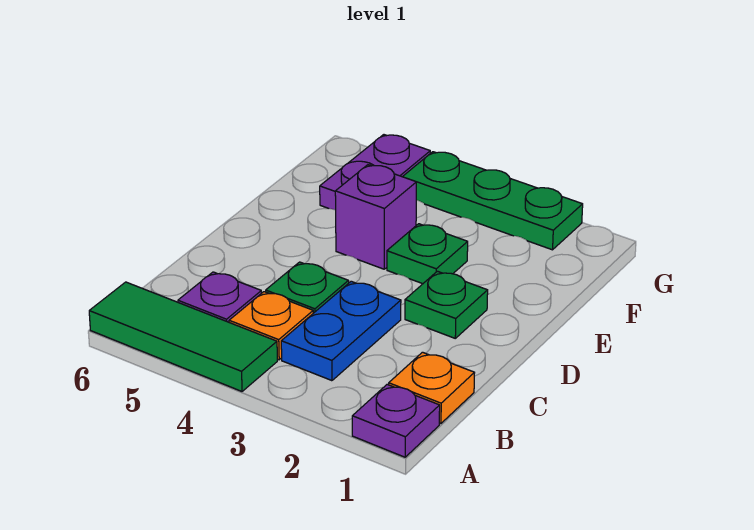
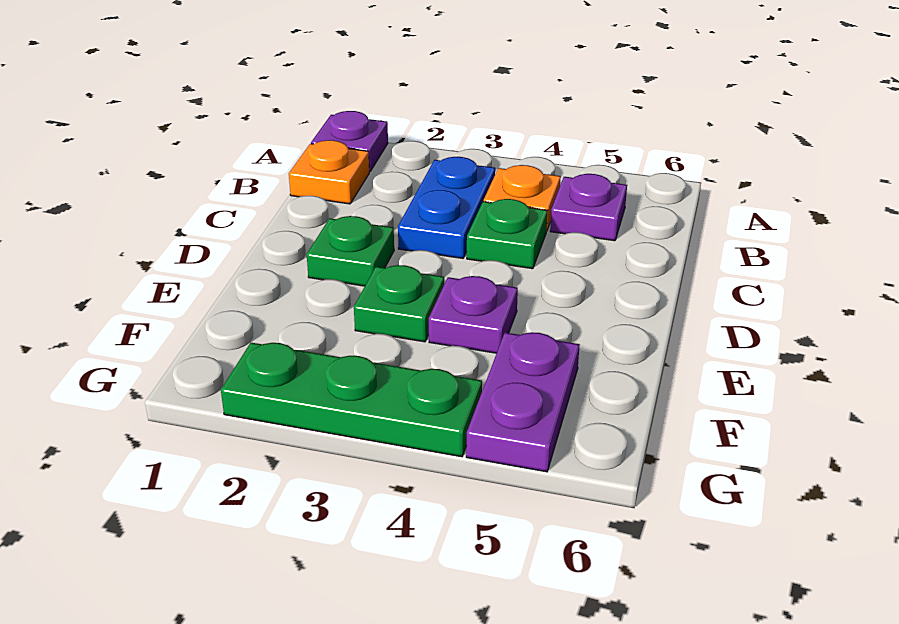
green 1x3 tile [89,282,277,391] -> none
purple 1x1 brick [335,165,416,269] -> purple 1x1 plate [429,276,518,353]

